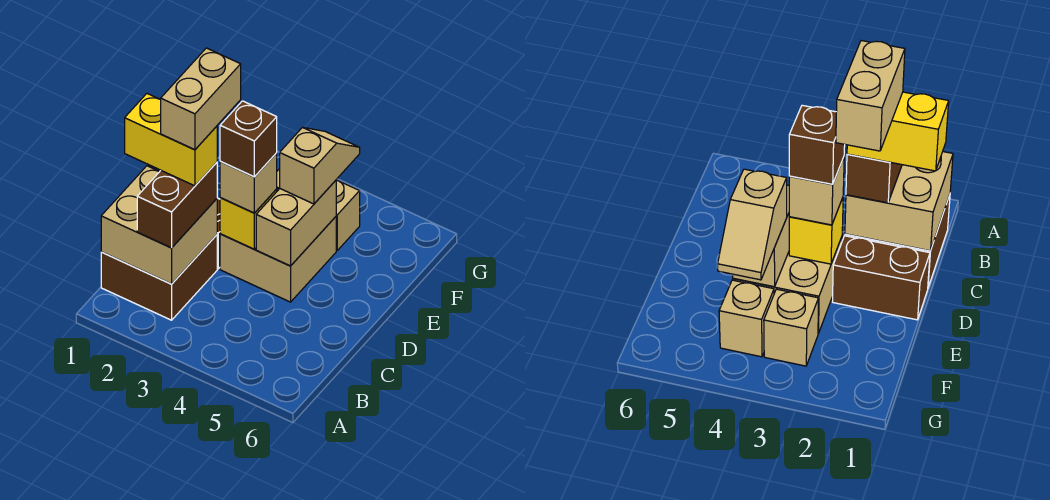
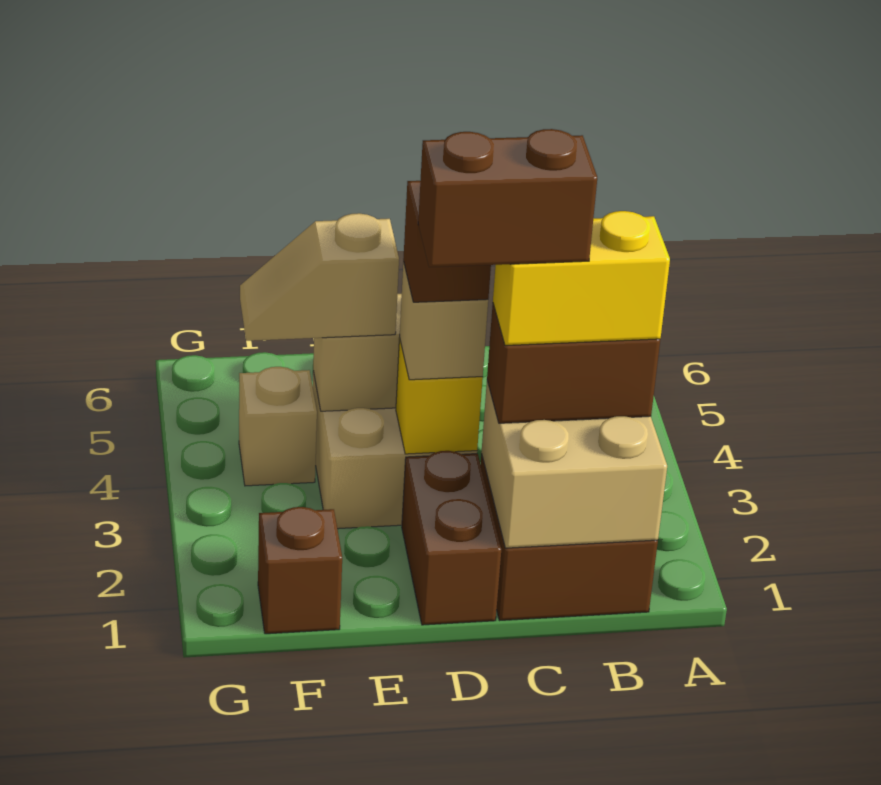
yellow 1x2 brick [125,94,217,186] -> yellow 1x2 brick turned to [493,211,670,345]
tan 1x2 brick [161,48,241,150] -> brown 1x2 brick [418,129,597,267]
none -> brown 1x1 brick [258,507,342,634]
tan 1x1 brick [764,289,819,366] -> none

